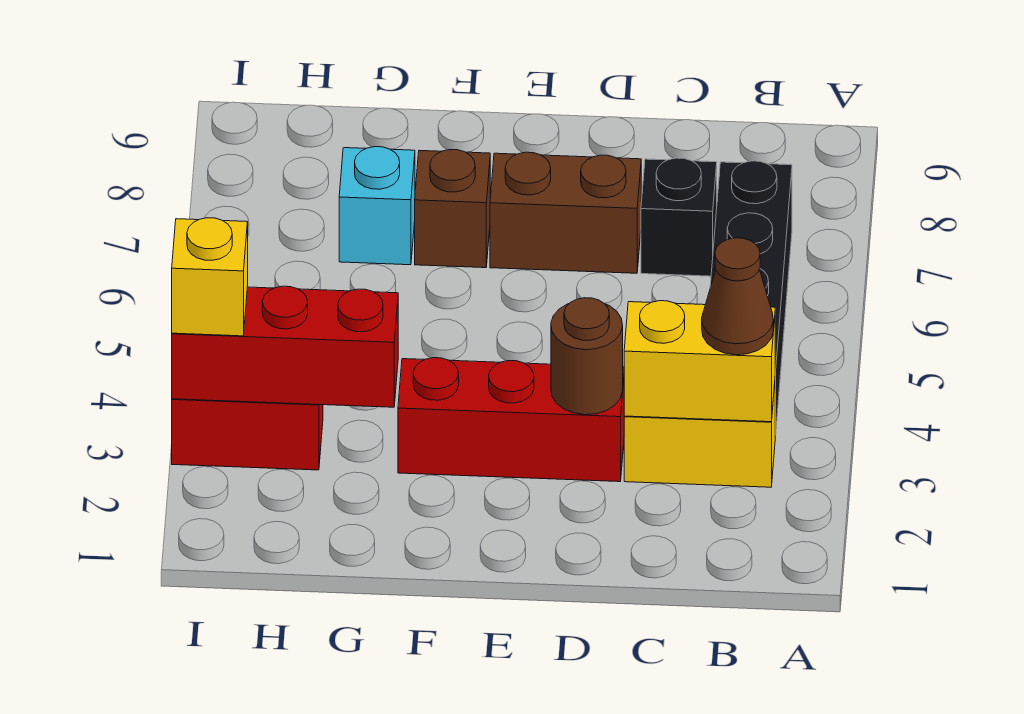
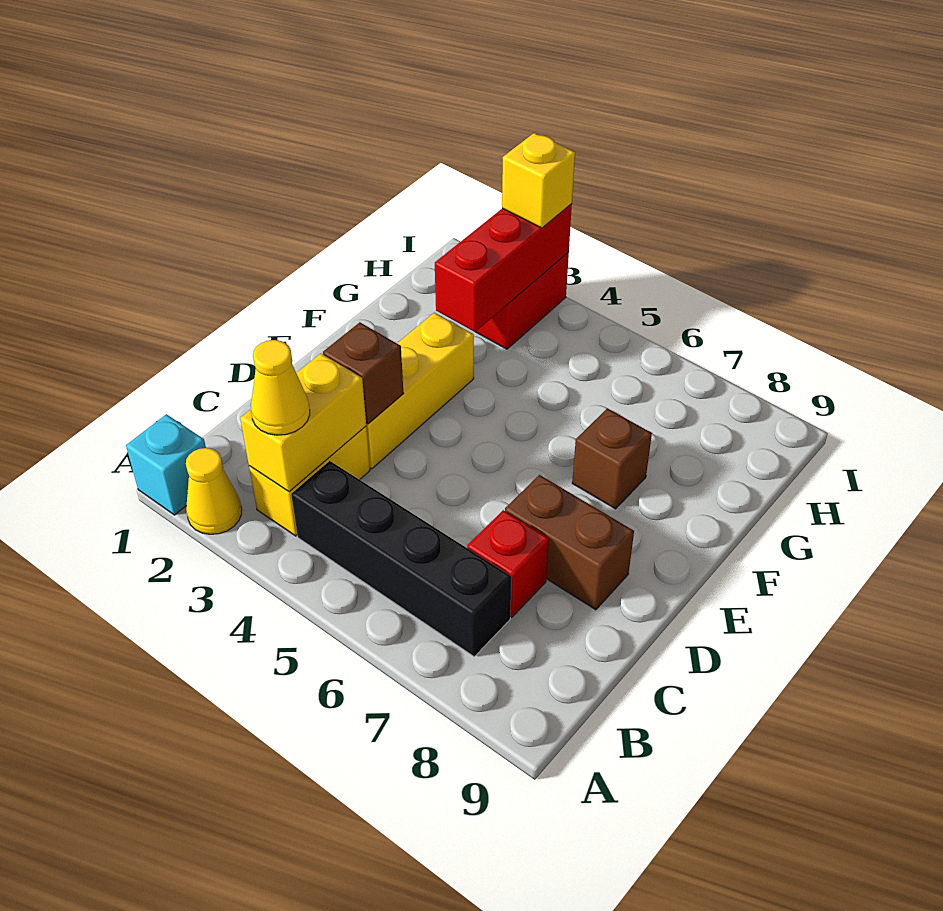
none -> yellow 1x1 cone [186,448,242,534]
brown 1x1 cone [702,238,773,355] -> yellow 1x1 cone [251,340,310,435]
black 1x1 brick [641,158,717,276] -> red 1x1 brick [467,510,549,617]
red 1x3 brick [398,358,624,482] -> yellow 1x3 brick [366,313,474,469]
brown 1x1 round brick [551,298,623,415] -> brown 1x1 brick [323,322,403,424]
brown 1x2 brick [490,152,641,273] -> brown 1x2 brick turned to [505,475,634,610]
cyan 1x1 brick [339,147,415,265] -> cyan 1x1 brick moved to [126,414,206,515]

